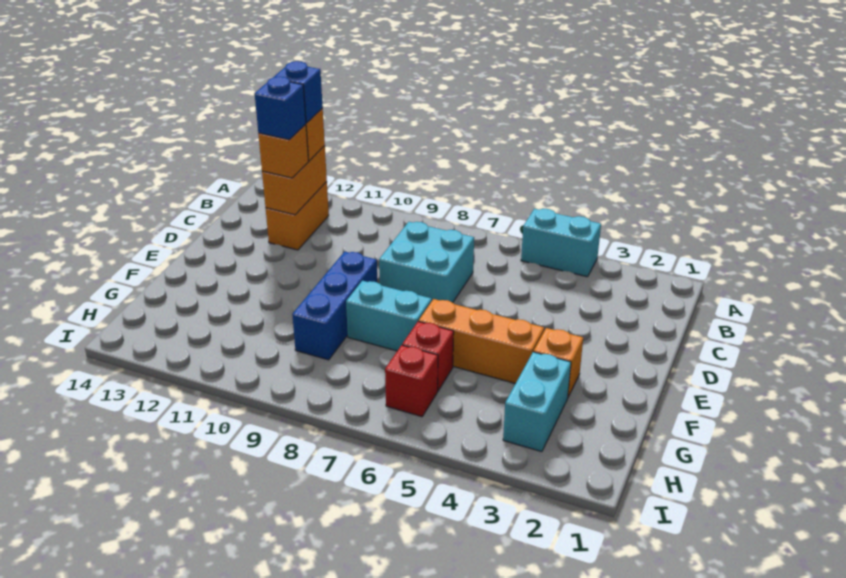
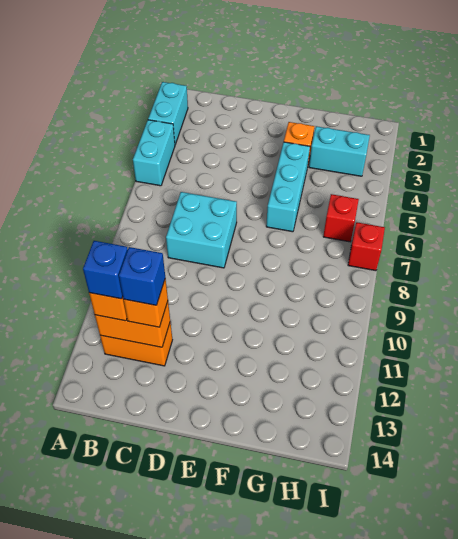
blue 1x3 brick [292,252,377,360] -> none
orange 1x3 brick [419,299,544,384] -> cyan 1x3 brick [266,142,310,232]
cyan 1x2 brick [346,281,432,351] -> cyan 1x2 brick moved to [148,82,188,144]
red 1x1 brick [402,321,454,391] -> red 1x1 brick moved to [348,222,385,271]

